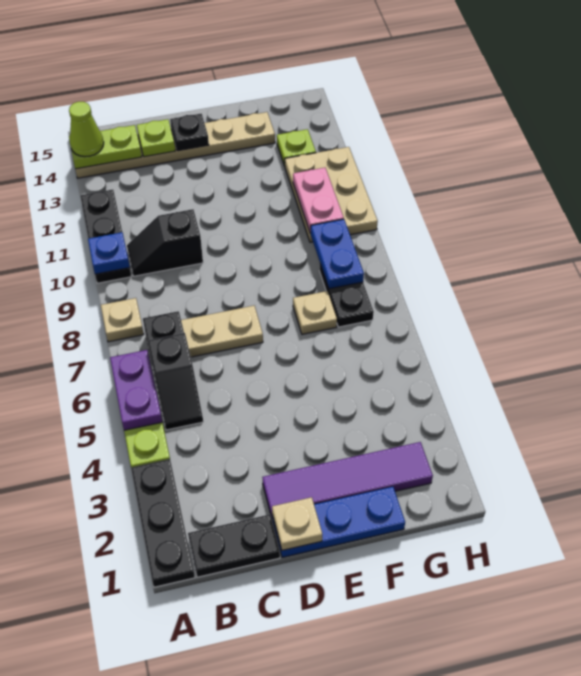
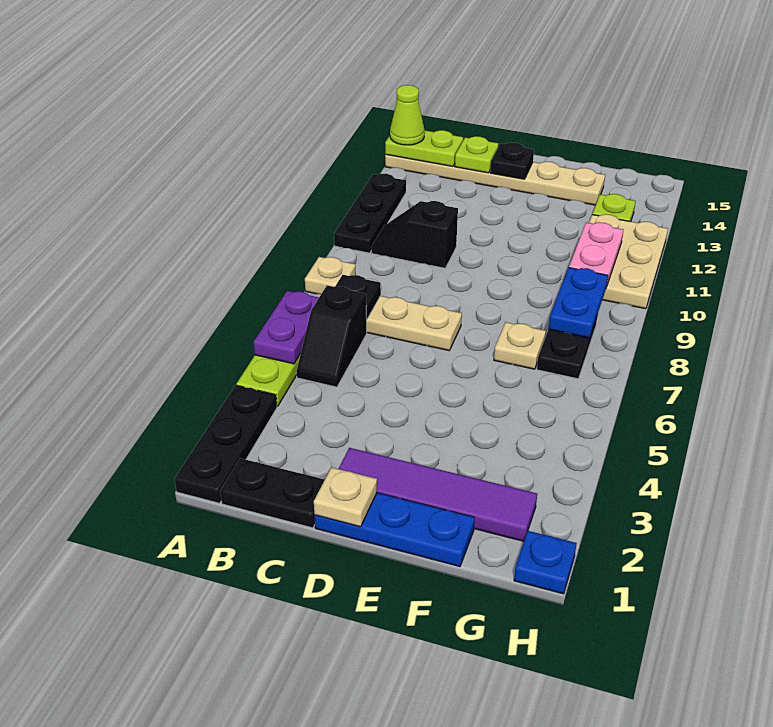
blue 1x1 plate [88,232,130,274] -> blue 1x1 plate moved to [514,531,577,594]

